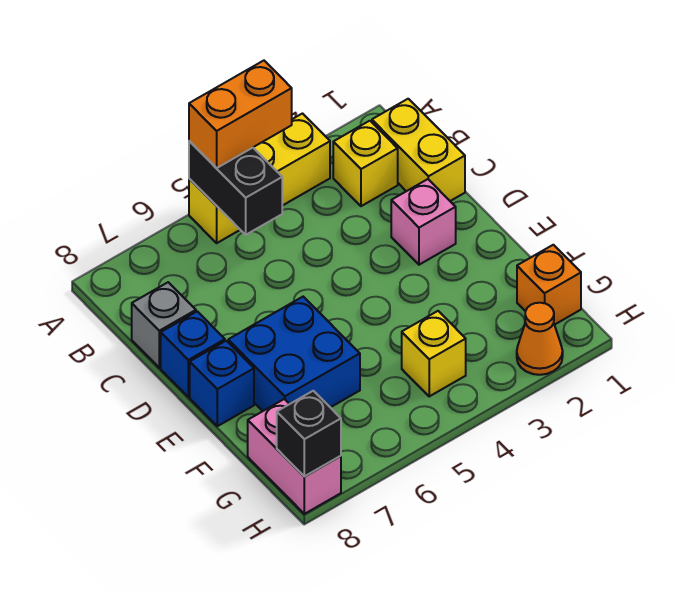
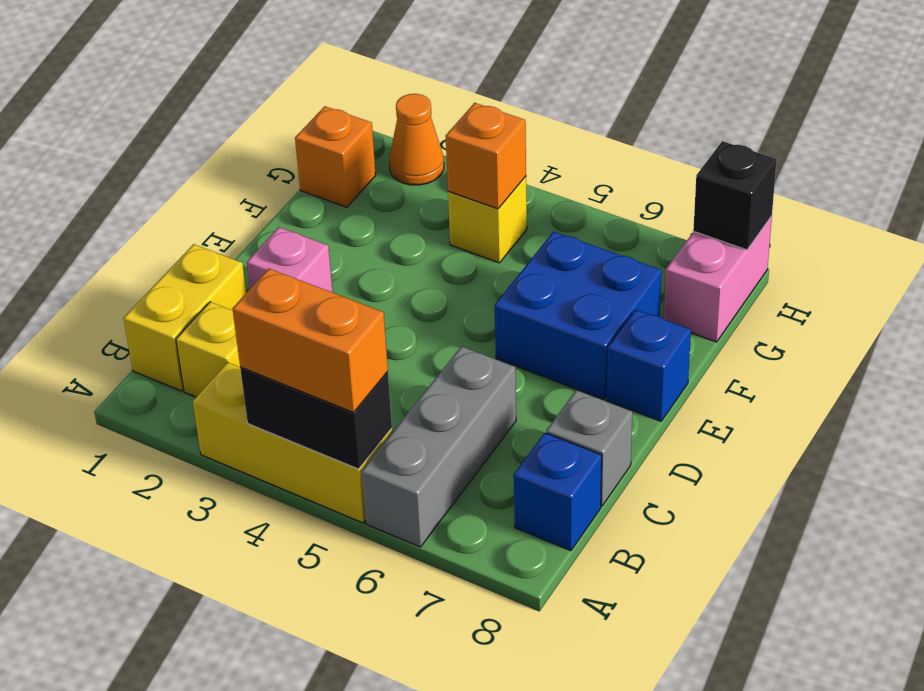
black 1x2 brick [189,141,282,235] -> black 1x2 brick turned to [240,367,392,469]
none -> grey 1x3 brick [362,346,516,547]
blue 1x1 brick [161,311,225,397] -> blue 1x1 brick moved to [514,433,602,551]
none -> orange 1x1 brick [446,103,526,209]

